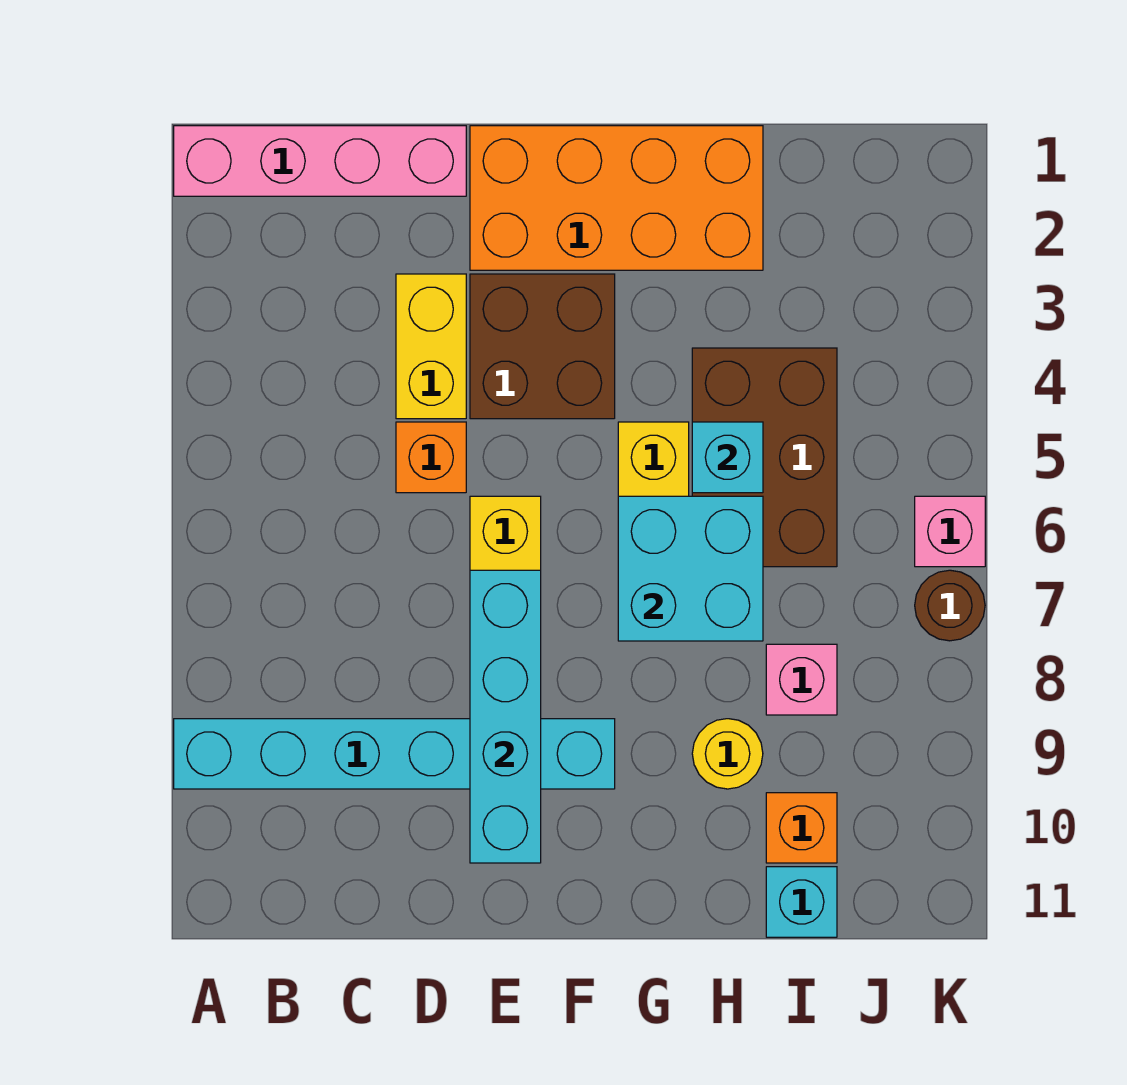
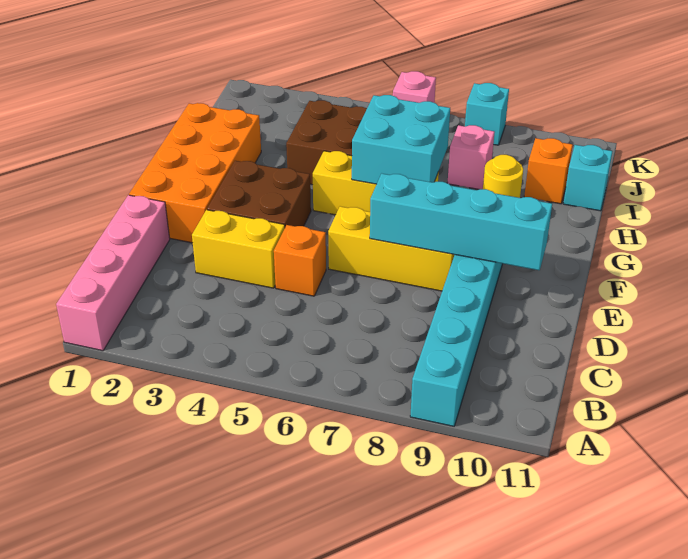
cyan 1x1 brick [692,422,763,493] -> cyan 1x1 brick moved to [465,83,509,145]
brown 1x1 round brick [915,570,985,641] -> none

